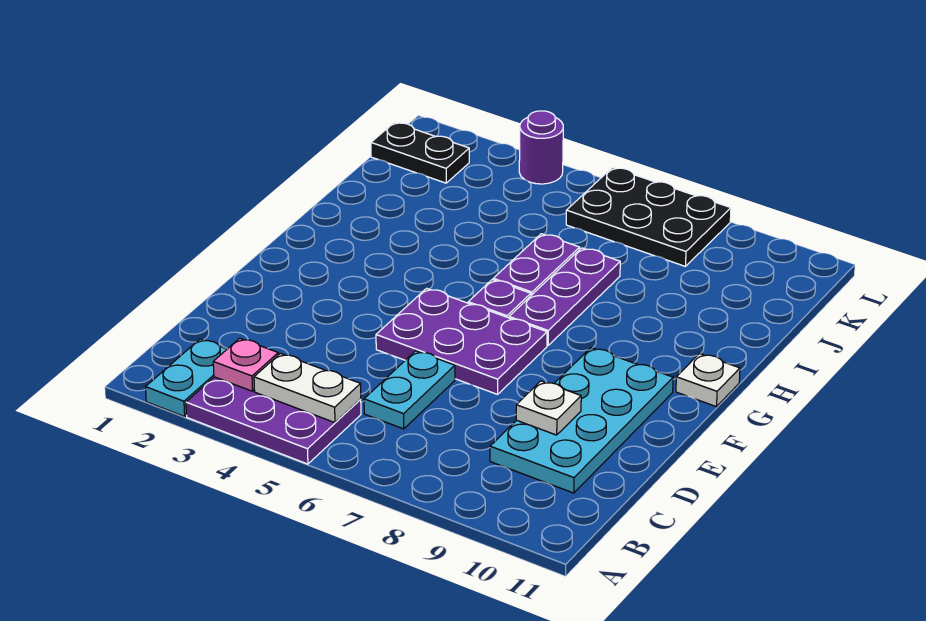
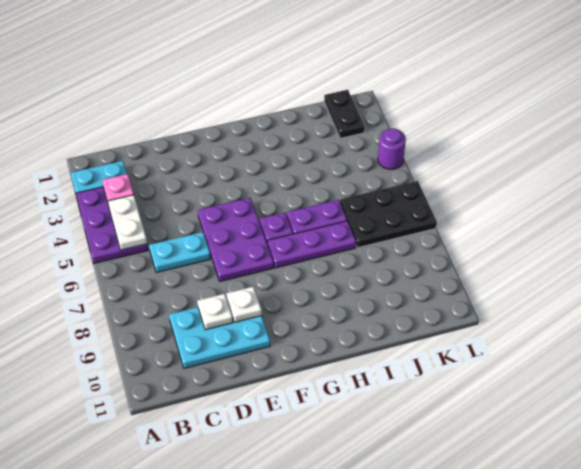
cyan 2x4 plate [490,348,673,493] -> cyan 2x3 plate [169,307,270,368]
white 1x1 plate [676,354,740,407] -> white 1x1 plate moved to [226,287,262,322]
black 2x3 plate [566,167,731,266] -> black 2x3 plate turned to [340,181,437,248]

